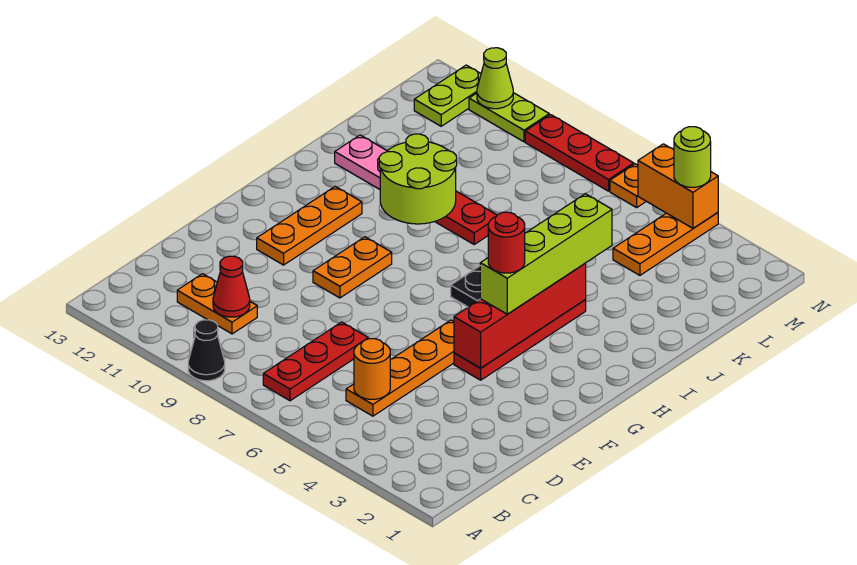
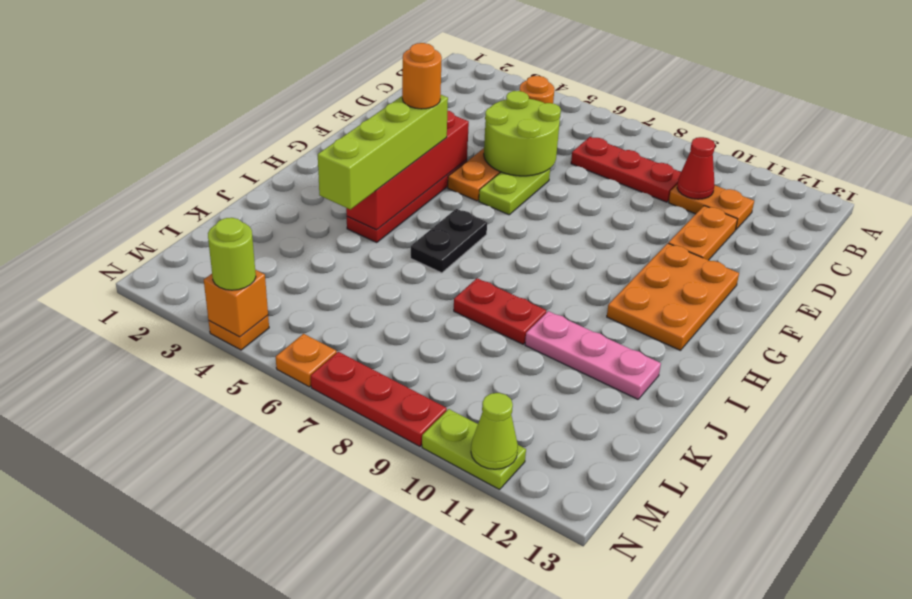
black 1x1 cone [188,320,225,381] -> none
red 1x3 plate [263,322,368,401] -> red 1x3 plate turned to [571,137,681,202]
orange 1x2 plate [313,237,392,298] -> orange 1x2 plate moved to [668,206,738,260]
orange 1x3 plate [257,186,362,265] -> orange 2x3 plate [607,243,739,350]
red 1x1 round brick [488,212,525,273] -> orange 1x1 round brick [402,43,442,109]
lime 2x2 round brick [379,134,457,224] -> lime 2x2 round brick moved to [484,91,561,176]
orange 1x3 plate [613,212,718,275] -> orange 1x1 plate [209,315,269,350]
lime 1x2 plate [414,65,481,126] -> lime 1x2 plate moved to [479,169,550,215]
orange 1x2 brick [638,144,718,228] -> orange 1x1 brick [204,270,268,337]

